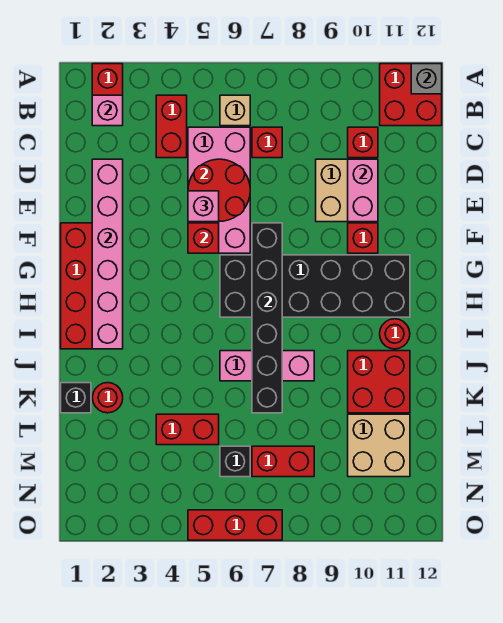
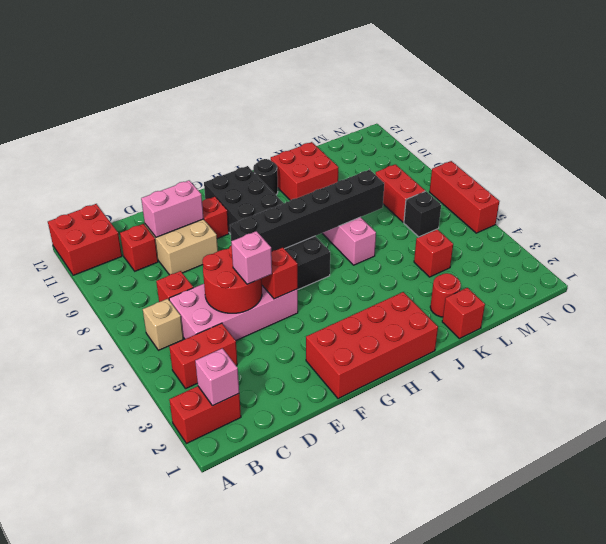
grey 1x1 brick [411,64,442,94] -> none
pink 1x6 brick [92,159,123,349] -> none
red 1x1 round brick [380,319,410,349] -> black 1x1 round brick [253,159,278,195]
black 1x1 brick [61,383,91,413] -> red 1x1 brick [442,288,485,339]
red 1x2 brick [156,414,219,445] -> red 1x1 brick [414,229,453,277]
tan 2x2 brick [348,414,410,477] -> none

